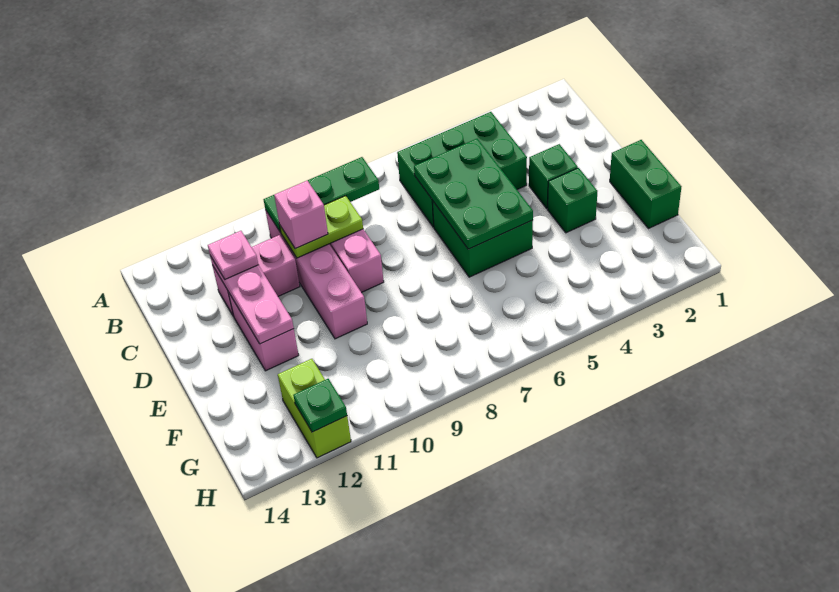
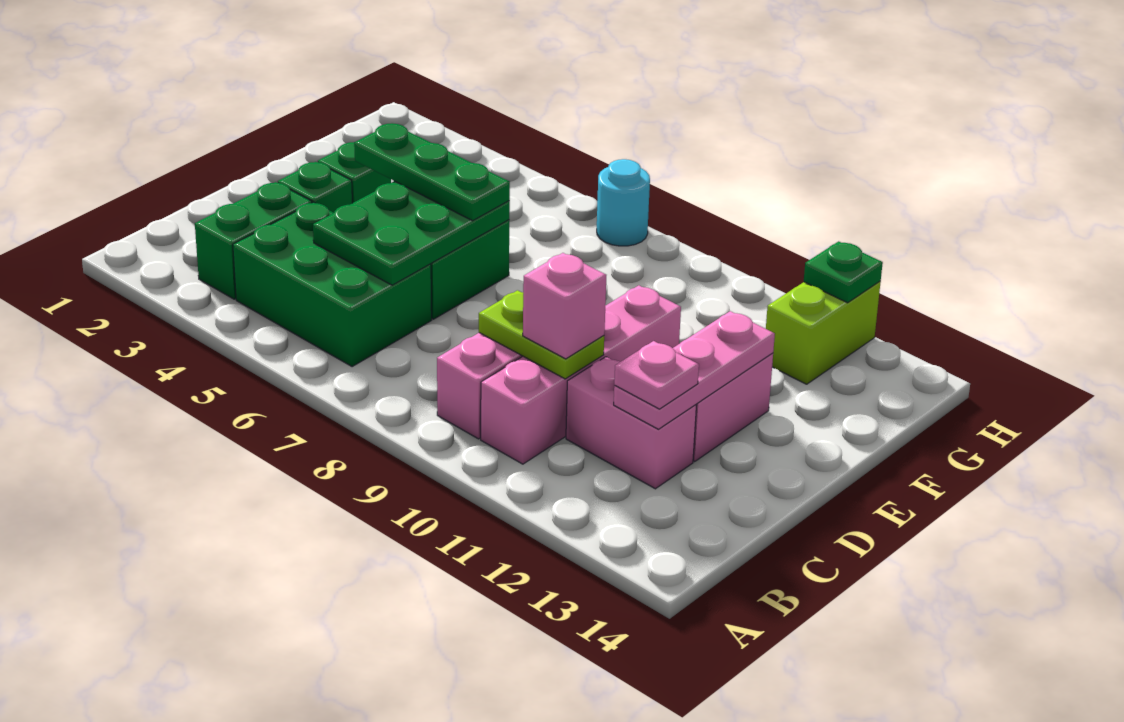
green 1x3 plate [264,157,379,233] -> green 1x3 plate moved to [354,124,510,221]
green 1x2 brick [610,140,681,229] -> green 1x2 brick moved to [195,182,312,299]
none -> cyan 1x1 round brick [597,159,650,246]

